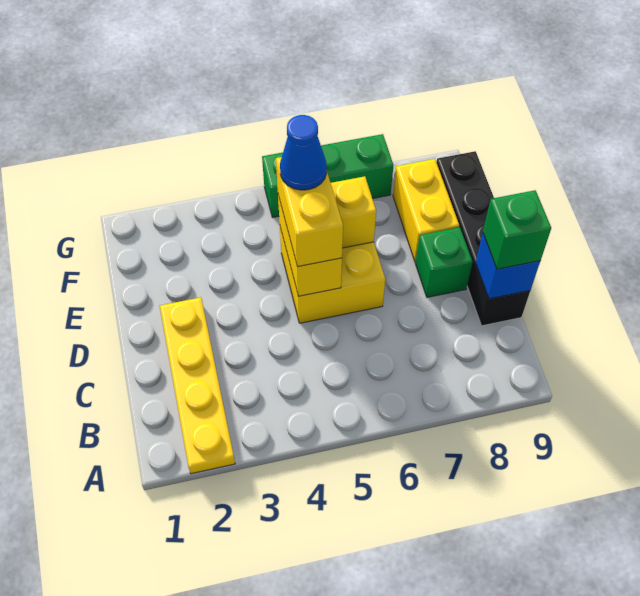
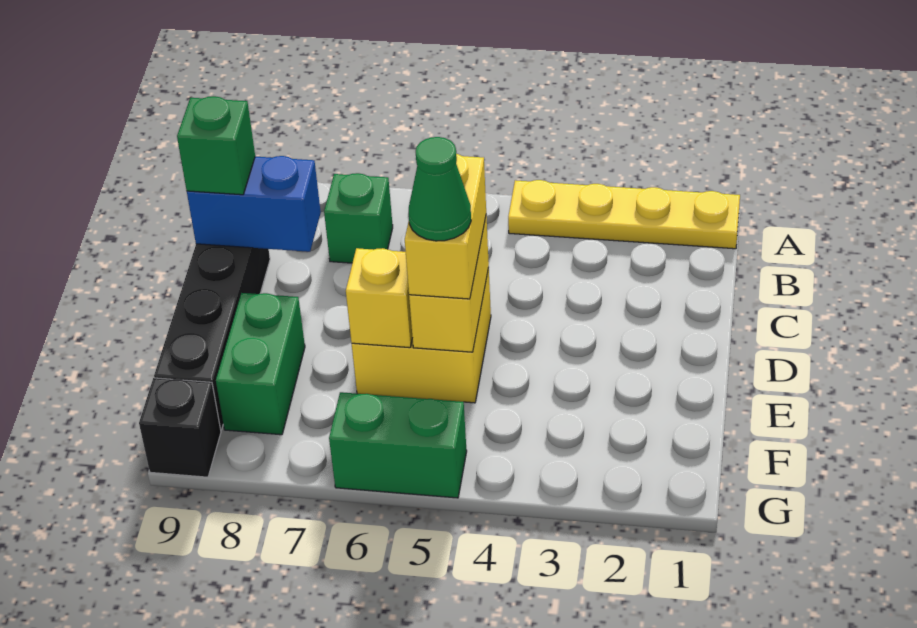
yellow 1x4 plate [160,297,235,474] -> yellow 1x4 plate turned to [508,180,740,249]
blue 1x1 brick [476,234,540,299] -> blue 1x2 brick [187,156,321,252]
green 1x1 brick [415,227,473,297] -> green 1x1 brick moved to [324,173,393,263]
blue 1x1 cone [280,115,327,190] -> green 1x1 cone [409,137,471,241]
yellow 1x2 brick [393,159,459,262] -> green 1x2 brick [216,293,305,435]
green 1x3 brick [262,134,393,218] -> green 1x2 brick [329,392,467,498]
none -> black 1x1 brick [139,378,221,477]

